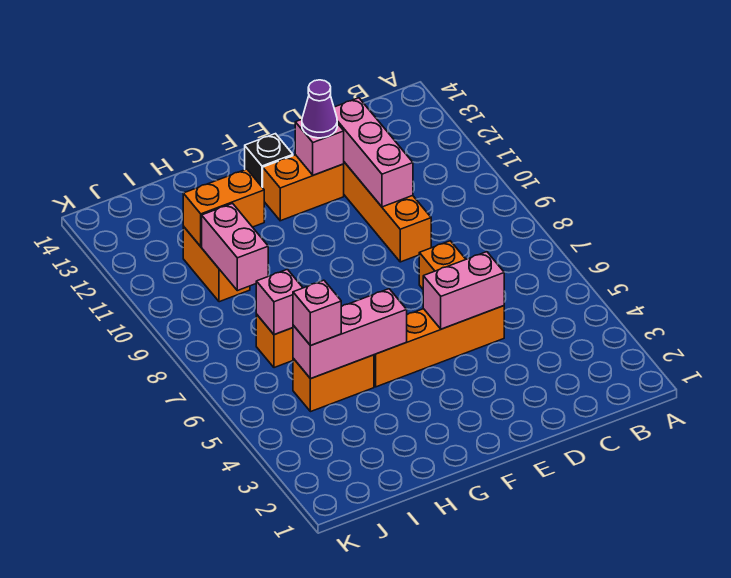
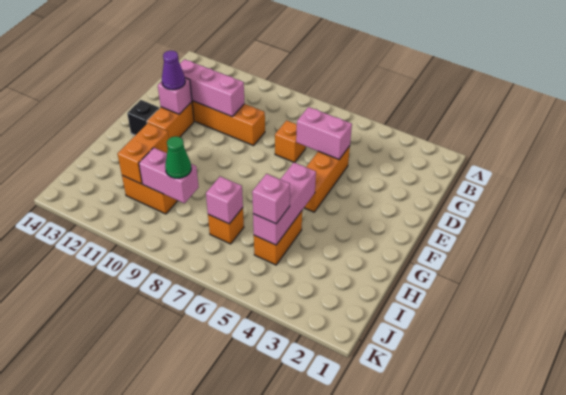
orange 1x4 brick [374,306,504,387] -> orange 1x3 brick [304,146,350,212]
pink 1x2 brick [423,252,504,329] -> pink 1x2 brick turned to [296,107,352,159]
none -> green 1x1 cone [165,136,191,178]

